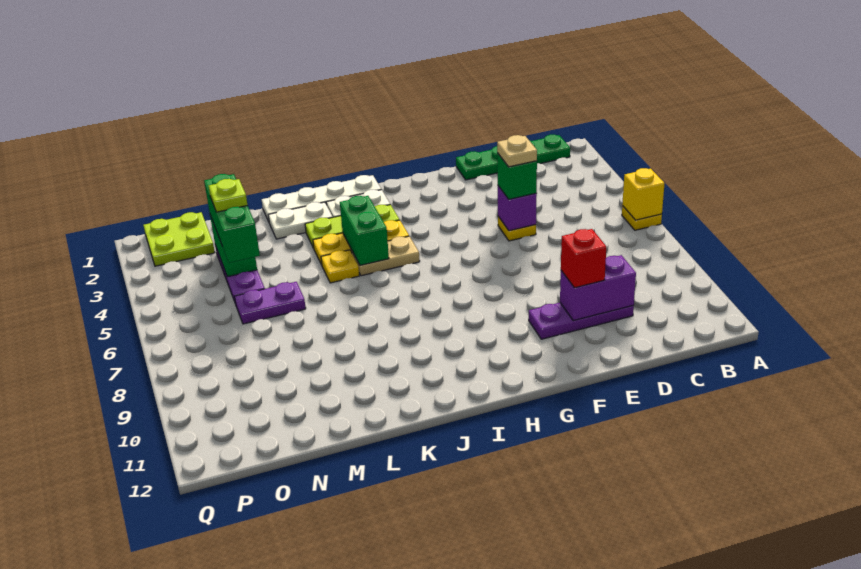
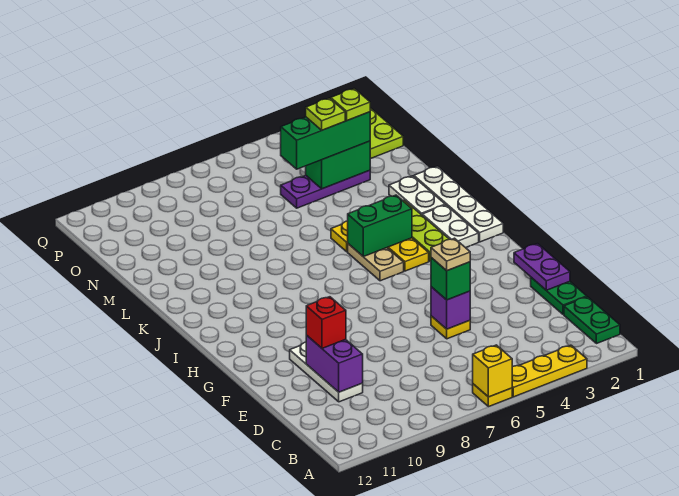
none -> yellow 1x3 plate [512,345,587,397]
purple 1x3 plate [529,303,634,339] -> white 1x3 plate [290,342,363,402]
purple 1x2 plate [234,282,306,324] -> purple 1x2 plate moved to [514,244,570,290]
none -> lime 1x1 plate [331,88,370,121]

